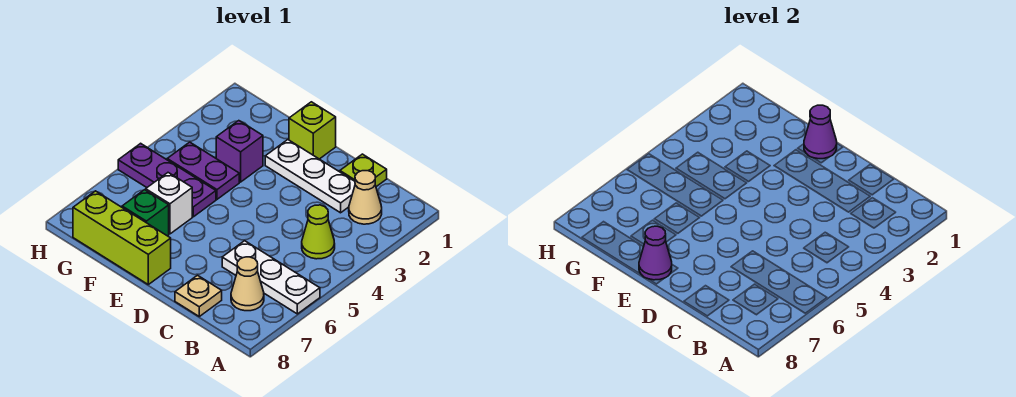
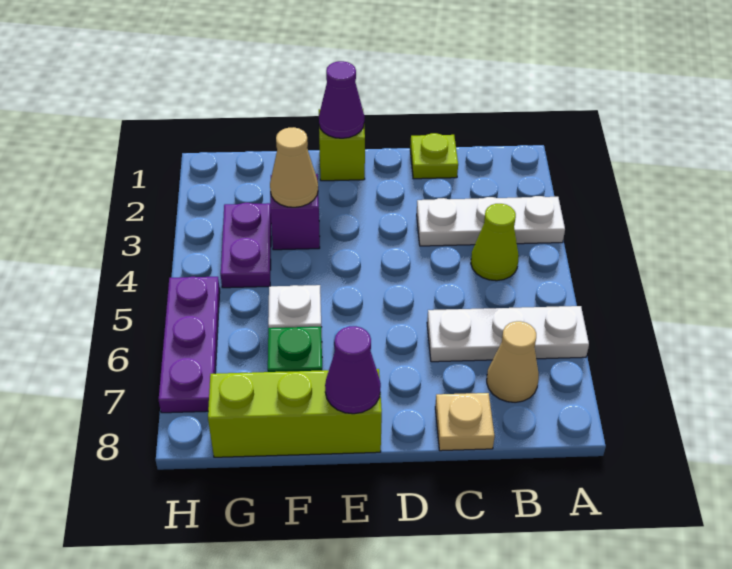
tan 1x1 cone [349,171,382,224] -> tan 1x1 cone moved to [270,127,318,207]
white 1x3 plate [265,140,355,213] -> white 1x3 plate moved to [417,196,565,246]
purple 1x2 plate [167,142,239,199] -> purple 1x2 plate turned to [221,203,271,288]
purple 1x3 plate [118,143,216,217] -> purple 1x3 plate turned to [159,277,220,413]

